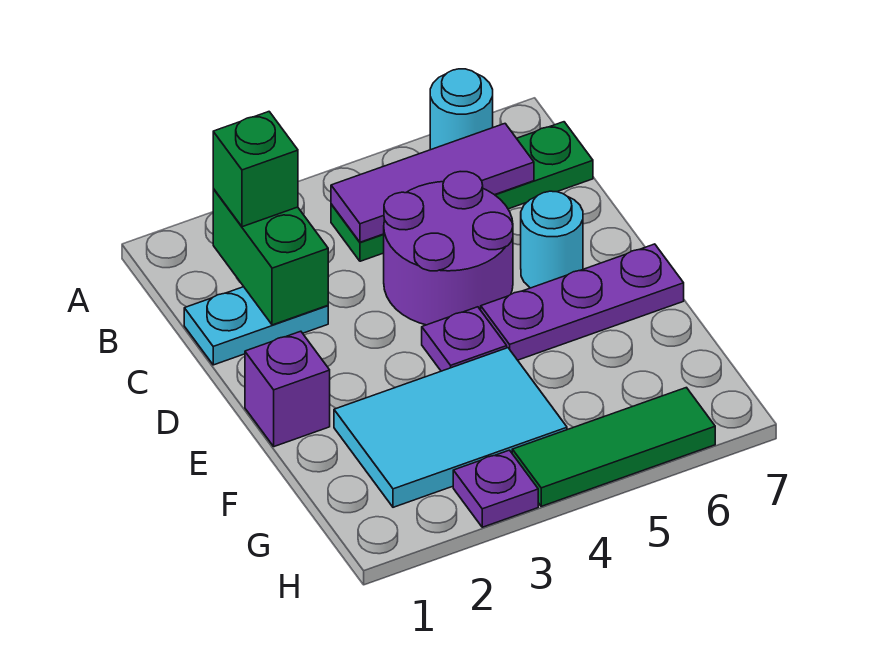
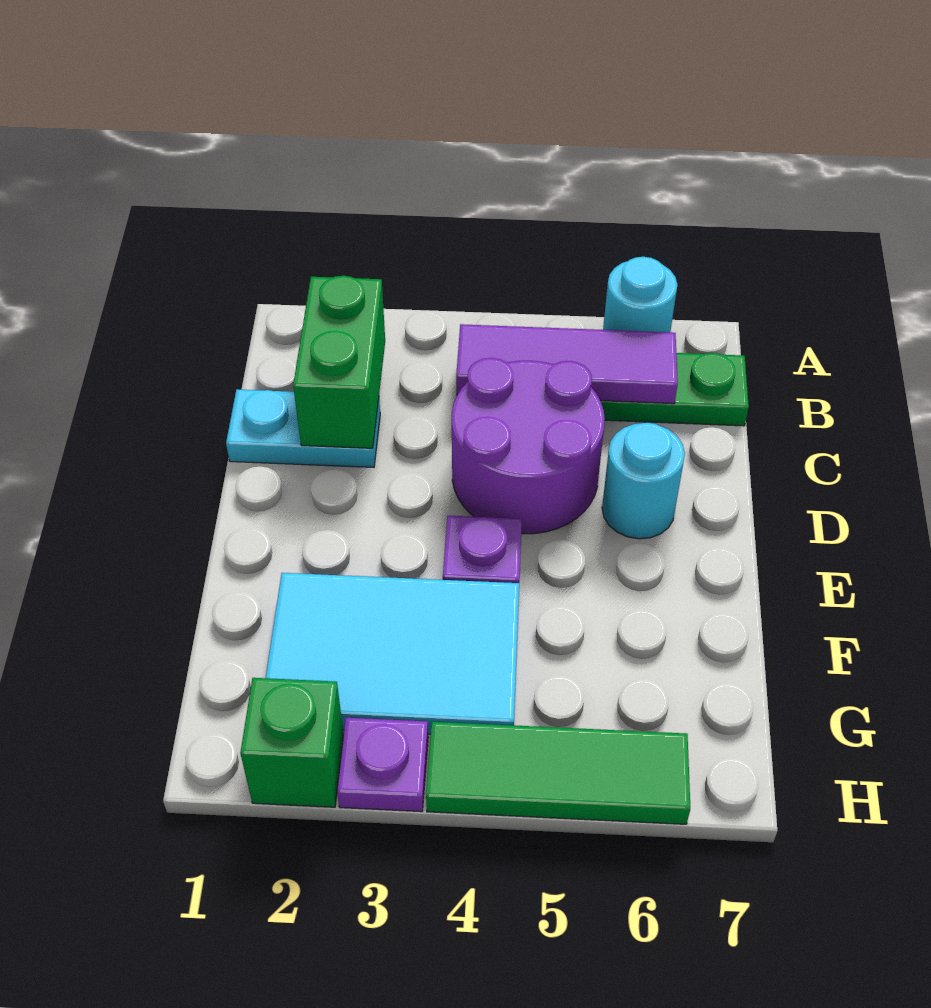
green 1x1 brick [213,112,298,227] -> green 1x1 brick moved to [240,678,344,807]
purple 1x1 brick [245,331,330,447] -> none
purple 1x3 plate [481,244,684,360] -> none

